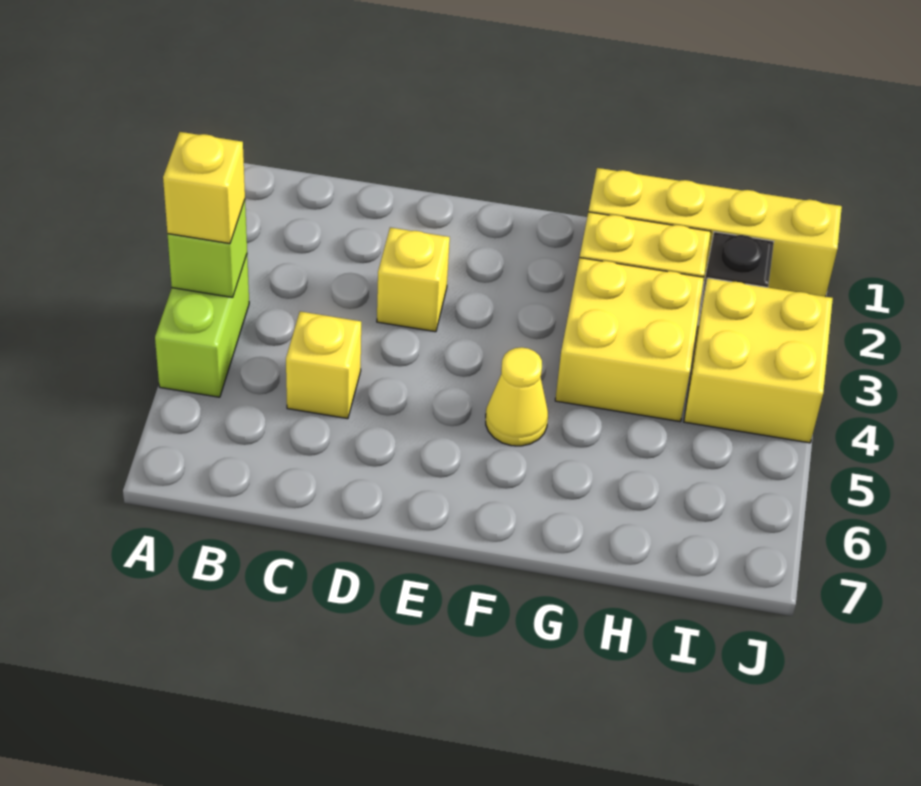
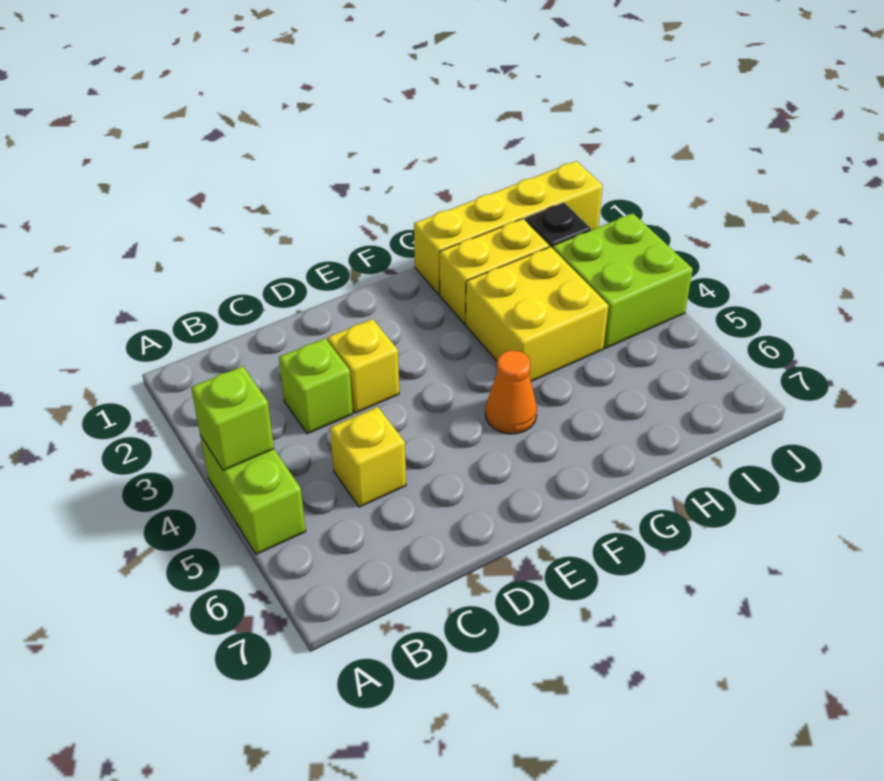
yellow 1x1 brick [163,132,245,244] -> none
none -> lime 1x1 brick [279,338,353,434]
yellow 1x1 cone [486,347,548,446] -> orange 1x1 cone [486,350,537,434]
yellow 2x2 brick [684,278,833,443] -> lime 2x2 brick [553,213,693,348]

